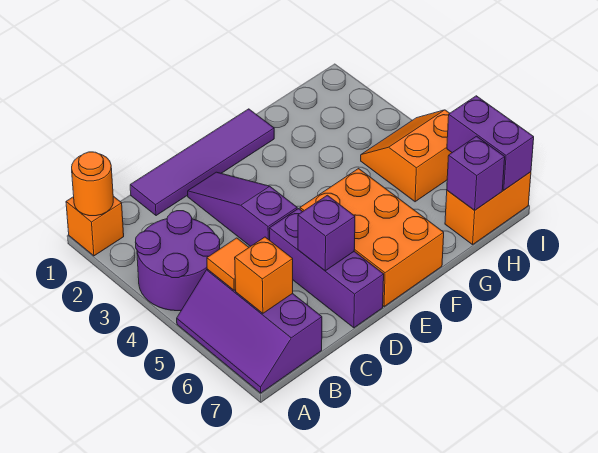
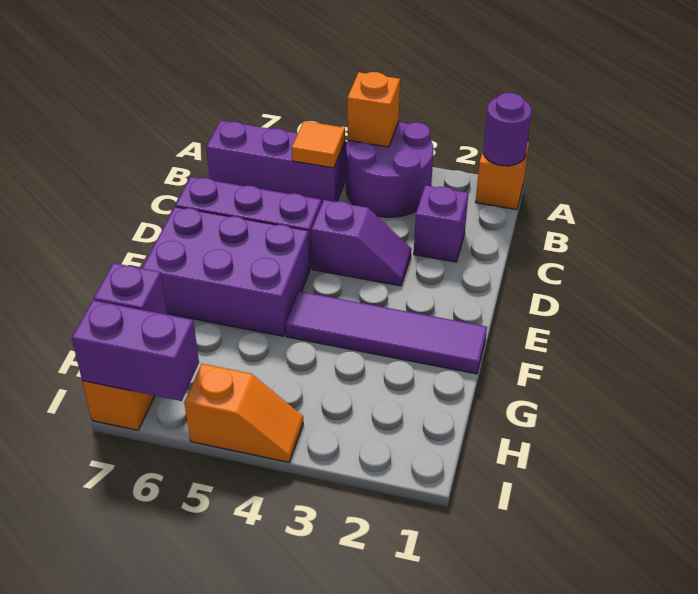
orange 1x1 round brick [72,152,113,216] -> purple 1x1 round brick [483,93,532,166]
orange 1x1 brick [235,237,293,313] -> orange 1x1 brick moved to [348,72,400,147]
purple 1x4 tile [130,109,274,216] -> purple 1x4 tile turned to [286,291,487,374]
purple 1x3 slope [188,172,297,246] -> purple 1x2 slope [311,200,411,286]
purple 1x1 brick [298,195,355,271] -> purple 1x1 brick moved to [414,185,468,262]
orange 2x3 brick [300,169,444,307] -> purple 2x3 brick [142,207,310,336]
orange 2x2 slope [361,110,452,202] -> orange 1x2 slope [184,364,303,462]

